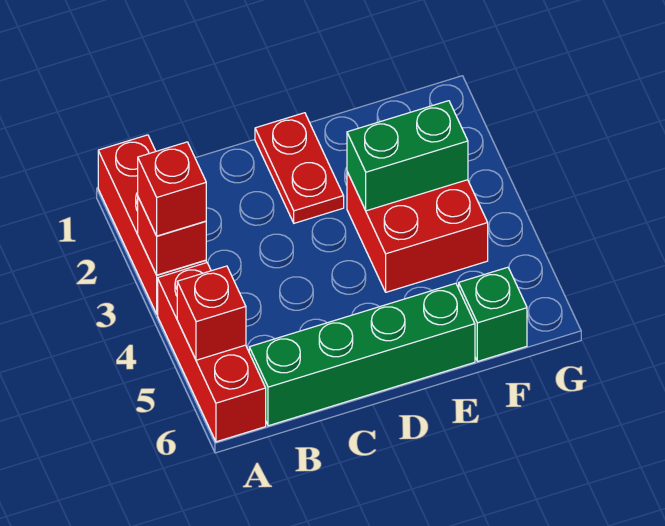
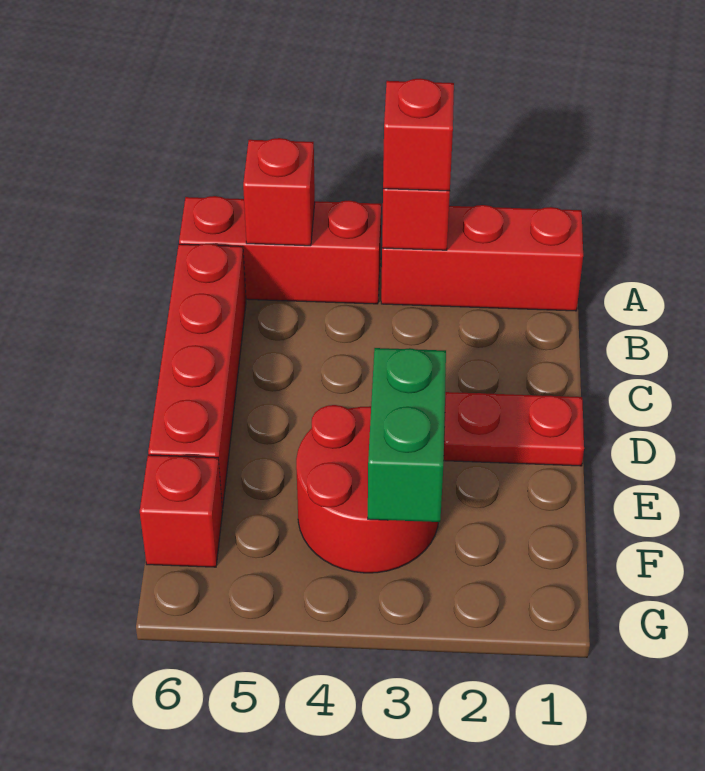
green 1x4 brick [249,283,475,426] -> red 1x4 brick [148,244,246,509]
red 2x2 brick [347,172,488,292] -> red 2x2 round brick [296,405,438,573]
green 1x1 brick [459,267,527,361] -> red 1x1 brick [140,455,223,567]

